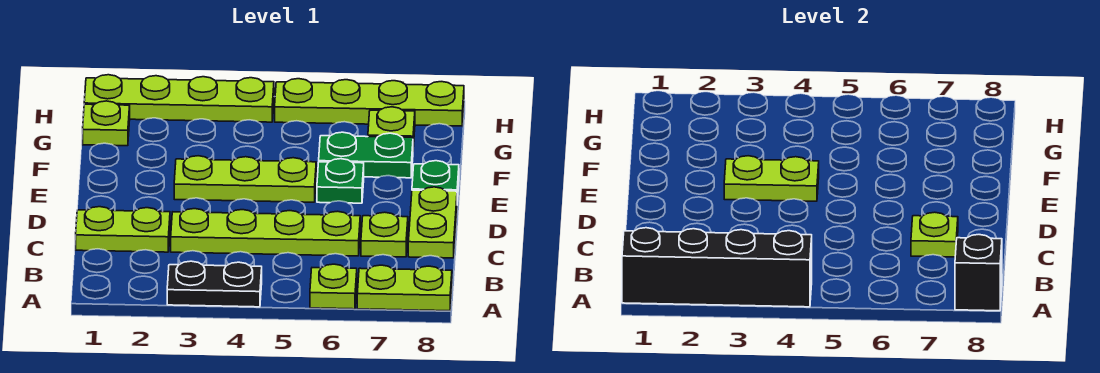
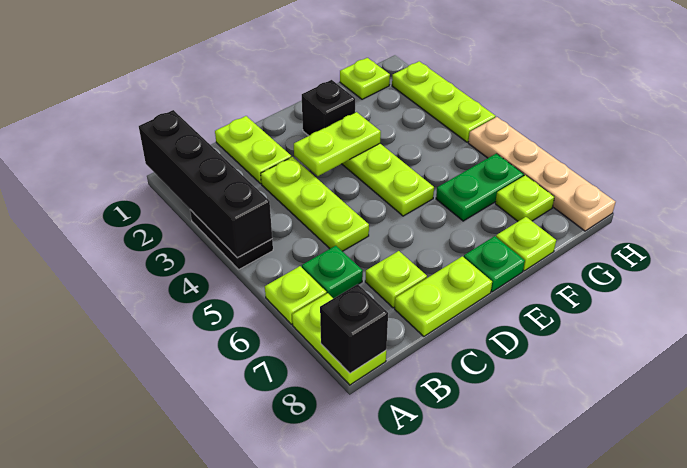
lime 1x4 plate [171,209,360,256] -> lime 1x3 plate [261,157,369,251]
lime 1x1 plate [911,212,958,257] -> lime 1x1 plate moved to [496,217,556,271]
none -> black 1x1 brick [301,80,355,136]
lime 1x2 plate [724,156,819,201] -> lime 1x2 plate turned to [294,112,381,176]
green 1x1 plate [317,159,364,203] -> green 1x1 plate moved to [302,246,363,298]
green 1x2 plate [319,132,413,178] -> green 1x2 plate turned to [436,154,524,221]
lime 1x4 plate [84,75,274,122] -> lime 1x3 plate [392,61,496,142]
lime 1x4 plate [275,79,464,126] -> tan 1x4 plate [468,117,615,231]

